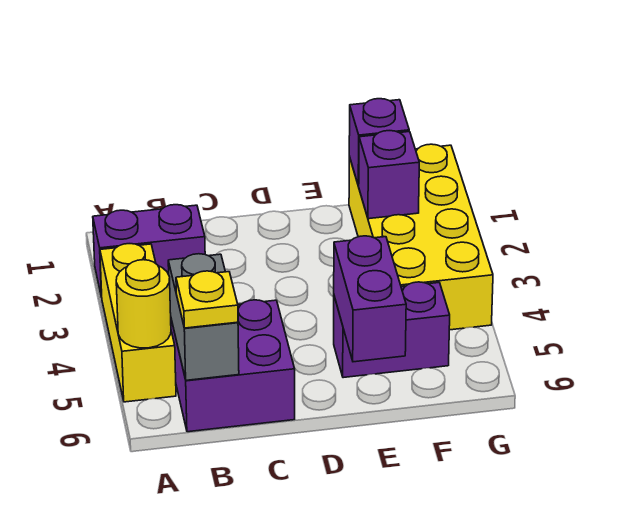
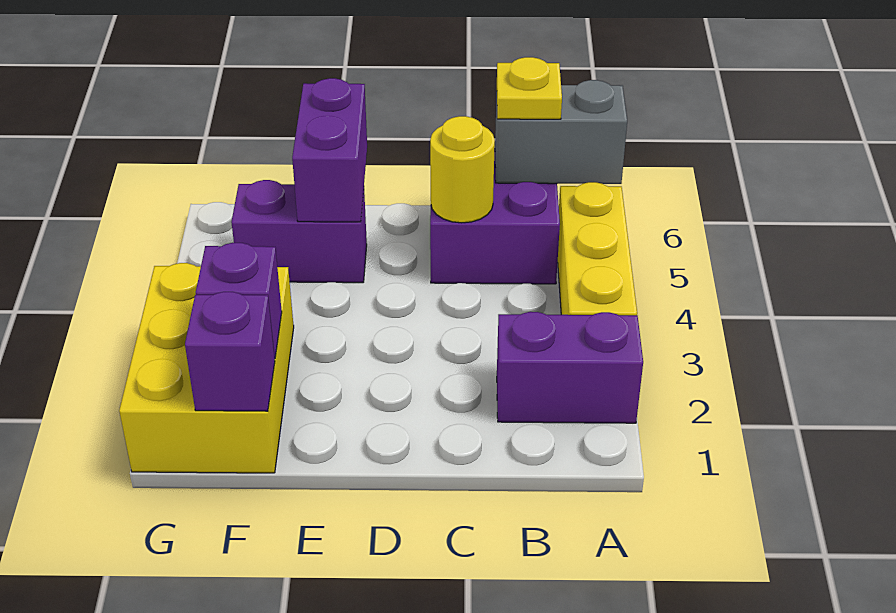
yellow 1x1 round brick [116,260,171,348] -> yellow 1x1 round brick moved to [430,116,495,223]
grey 1x2 brick [168,254,239,380] -> grey 1x2 brick turned to [495,80,627,184]
yellow 2x4 brick [349,144,493,330] -> yellow 2x3 brick [119,263,294,473]

